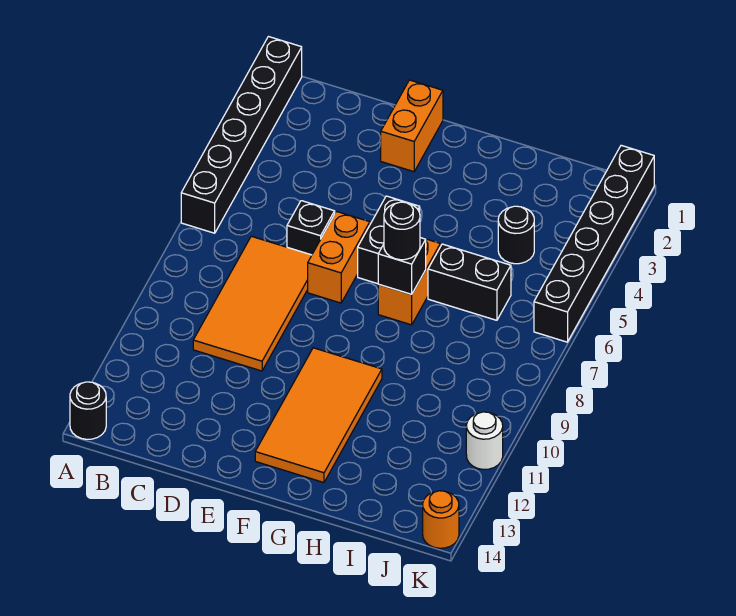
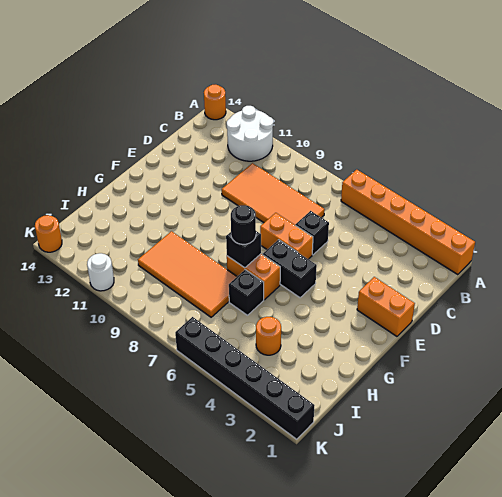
black 1x6 brick [181,37,302,233] -> orange 1x6 brick [341,170,475,275]
none -> white 2x2 round brick [227,106,273,161]
black 1x1 round brick [70,382,106,439] -> orange 1x1 round brick [204,85,226,120]
orange 2x4 tile [255,348,382,483] -> orange 2x4 tile moved to [138,231,237,317]
black 1x2 brick [428,244,511,320] -> black 1x1 brick [229,270,264,315]
black 1x1 round brick [498,206,534,264] -> orange 1x1 round brick [256,317,281,355]

